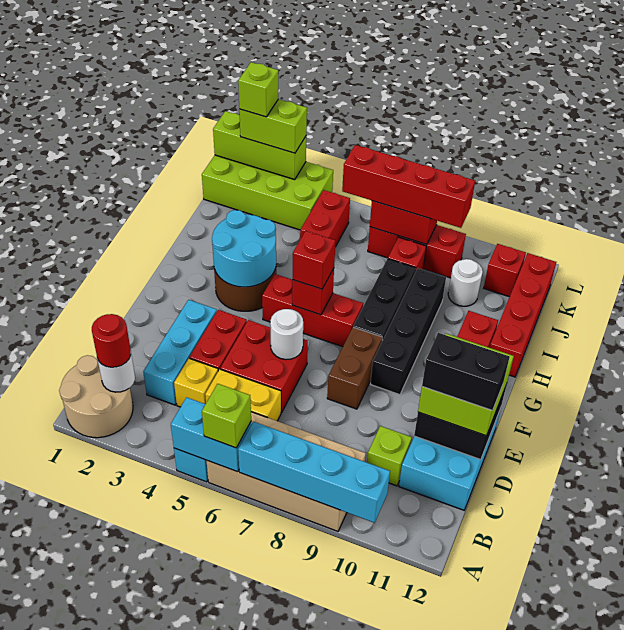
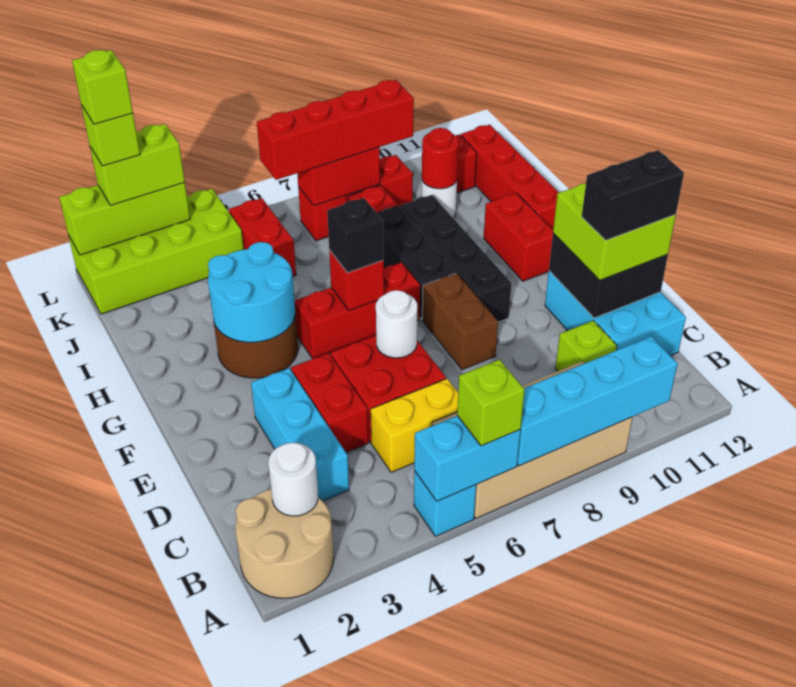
red 1x1 round brick [92,314,131,367] -> red 1x1 round brick moved to [422,128,459,189]
yellow 1x1 brick [174,358,218,407] -> none
red 1x1 brick [292,231,336,289] -> black 1x1 brick [327,198,384,273]
none -> lime 1x1 brick [72,50,133,124]

